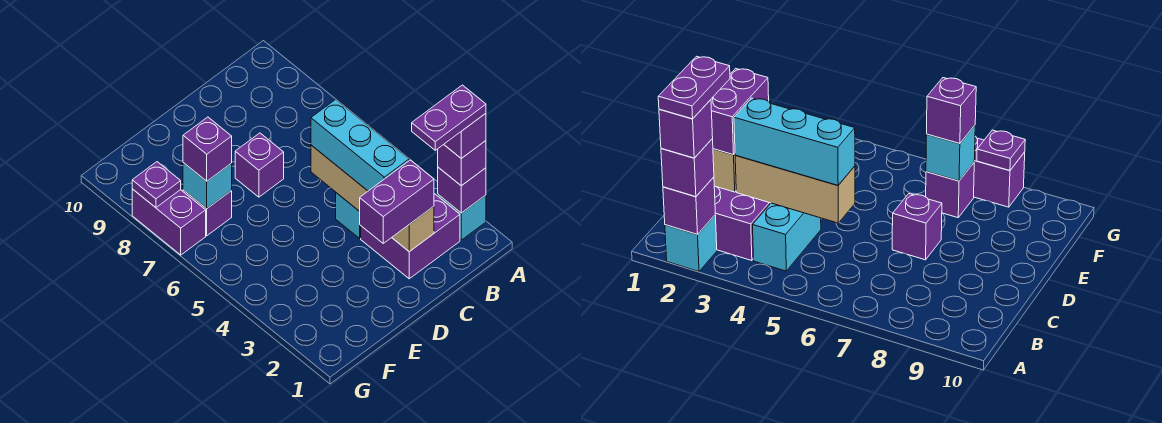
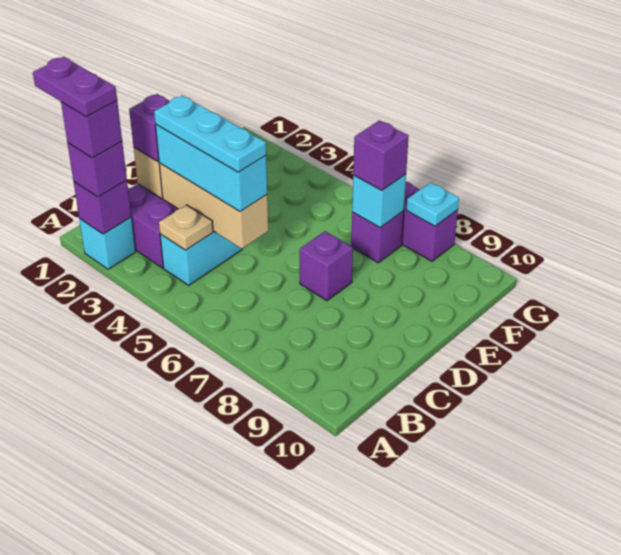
purple 1x2 plate [412,85,486,150] -> purple 1x2 plate turned to [33,57,117,117]
none -> tan 1x1 plate [159,205,213,250]
purple 1x2 brick [359,160,434,243] -> purple 1x1 brick [129,94,169,162]
none -> cyan 1x3 plate [154,96,266,172]
purple 1x1 plate [132,162,181,208] -> cyan 1x1 plate [406,183,459,226]

